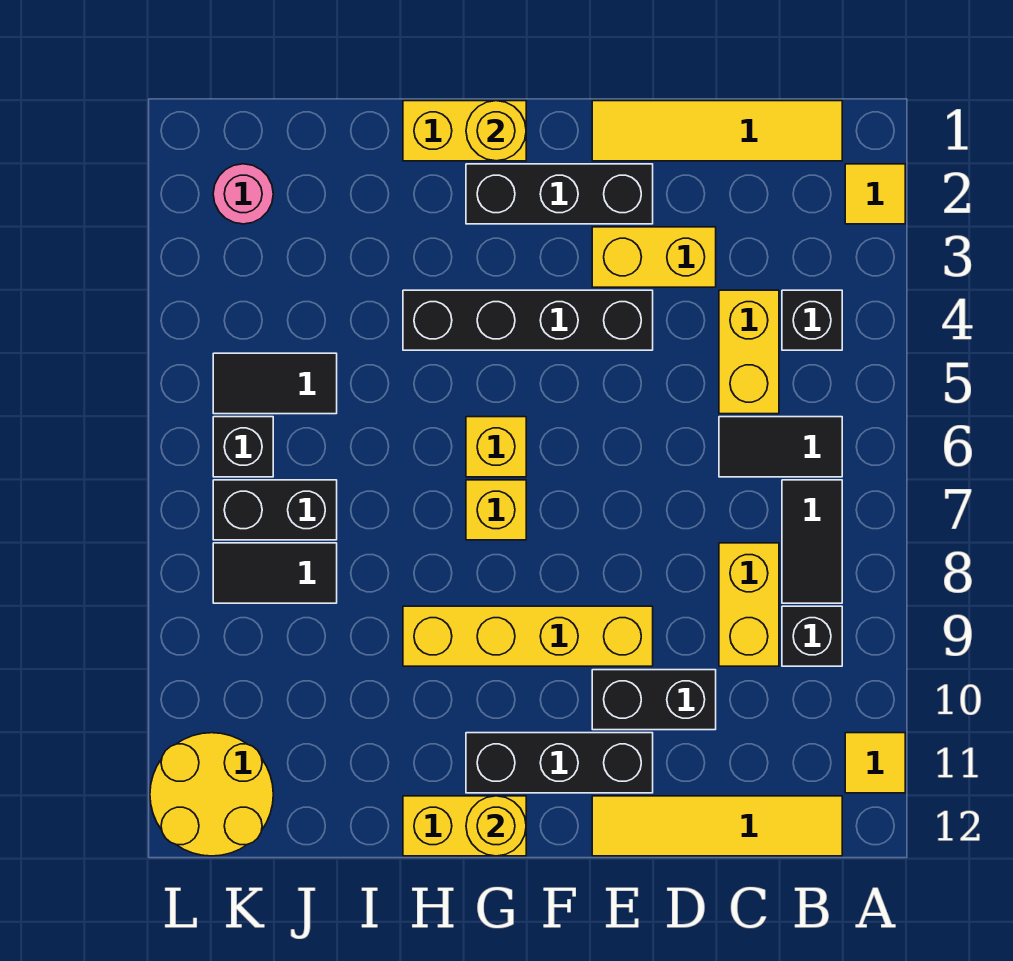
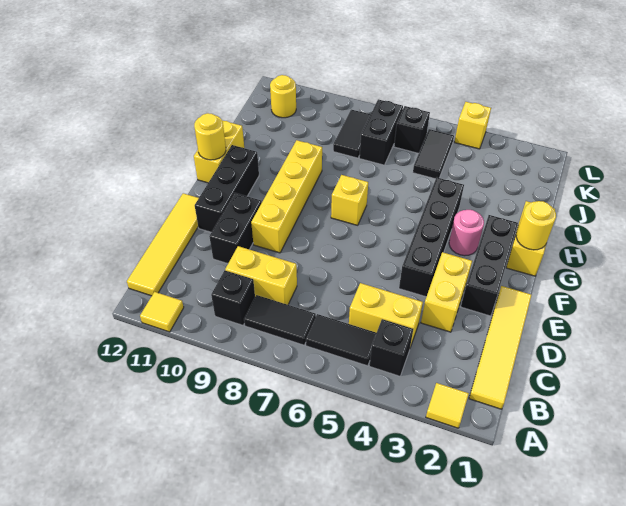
black 1x2 tile [719,417,842,477] -> black 1x2 tile turned to [306,314,376,366]
yellow 1x1 brick [466,417,526,477] -> yellow 1x1 brick moved to [455,102,491,149]
pink 1x1 round brick [213,164,273,224] -> pink 1x1 round brick moved to [449,210,484,256]
yellow 2x2 round brick [150,733,273,856] -> yellow 1x1 round brick [270,75,296,118]

